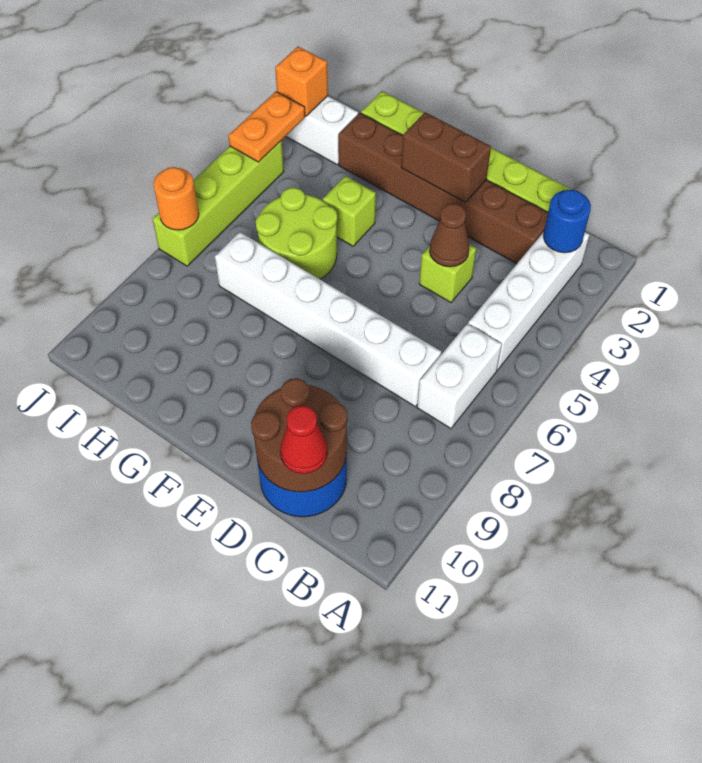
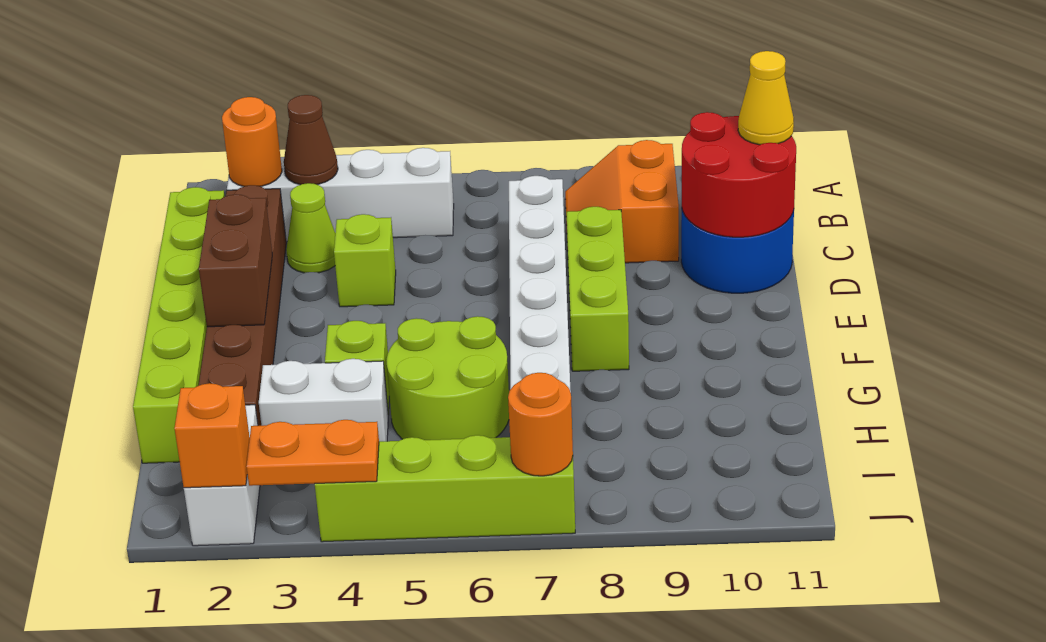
blue 1x1 round brick [544,190,591,253] -> orange 1x1 round brick [222,97,282,187]
white 1x2 brick [417,324,502,428] -> white 1x2 brick moved to [259,359,388,442]
none -> orange 2x2 slope [565,140,679,263]
none -> lime 1x1 cone [286,183,335,273]
brown 2x2 round brick [251,378,348,492] -> red 2x2 round brick [682,112,796,237]
red 1x1 cone [280,405,327,474] -> yellow 1x1 cone [738,51,794,145]
brown 1x1 cone [430,204,469,267] -> brown 1x1 cone moved to [284,95,338,185]
none -> lime 1x3 brick [566,207,629,371]

